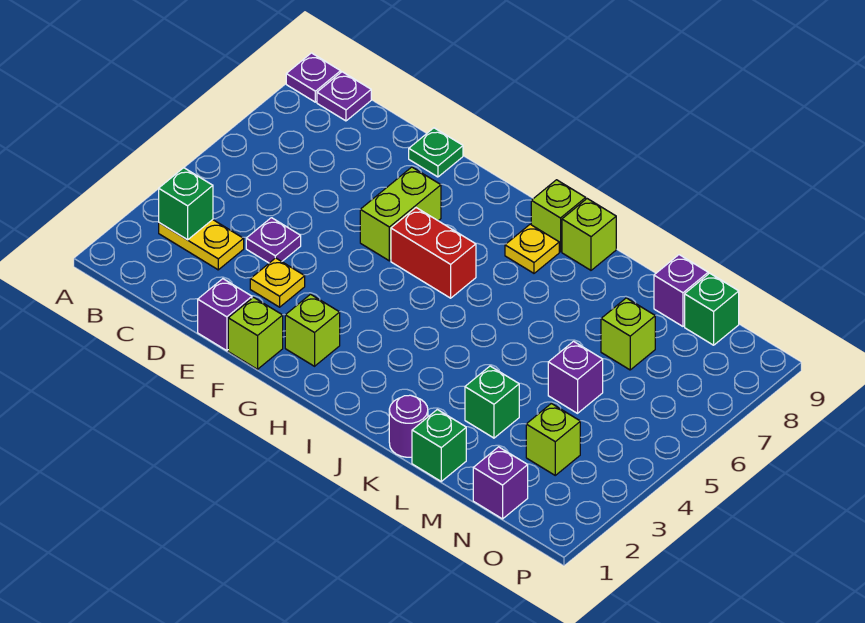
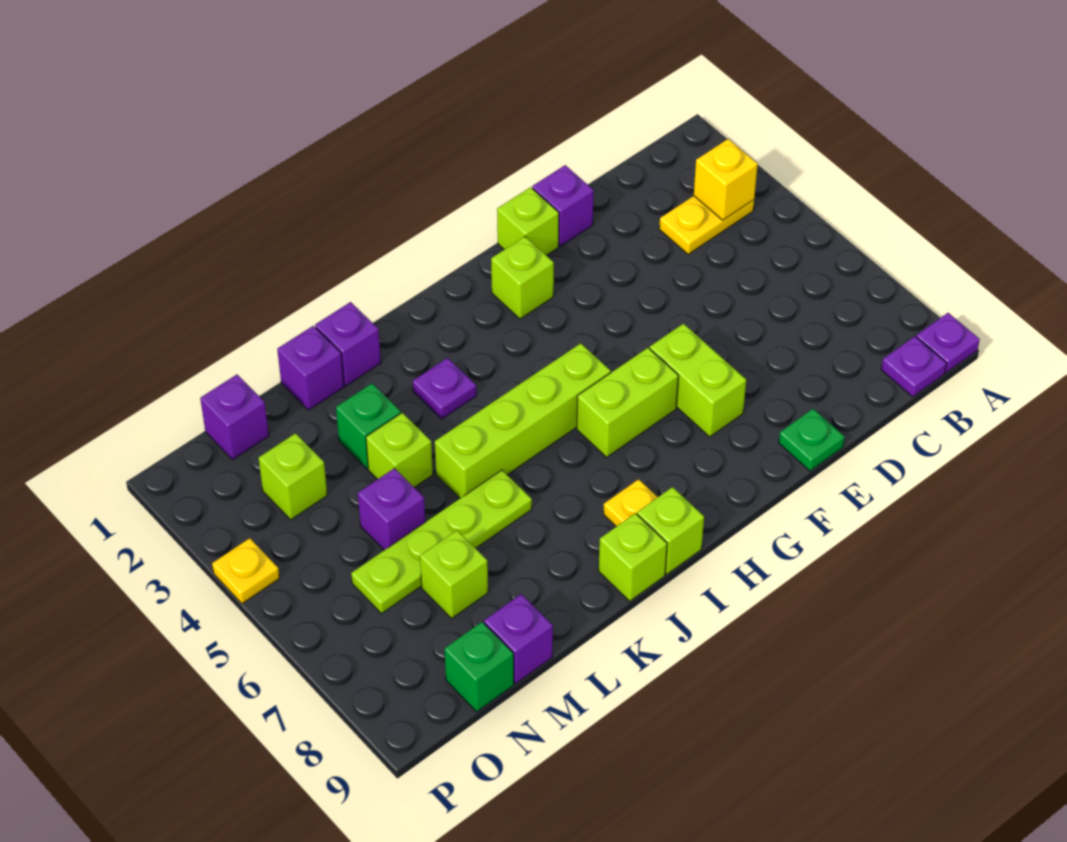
green 1x1 brick [159,168,213,240] -> yellow 1x1 brick [694,139,758,220]
purple 1x1 plate [246,218,301,263] -> purple 1x1 plate moved to [413,358,476,419]
yellow 1x1 plate [250,258,305,307] -> yellow 1x1 plate moved to [212,538,279,604]
red 1x2 brick [391,208,476,298] -> lime 1x2 brick [577,348,678,457]
none -> lime 1x4 brick [435,343,611,498]
purple 1x1 round brick [389,395,428,457] -> purple 1x1 brick [315,302,381,386]
none -> lime 1x4 plate [351,470,532,614]
green 1x1 brick [412,410,466,481] -> purple 1x1 brick [277,326,344,410]
none -> lime 1x1 brick [366,413,433,487]

